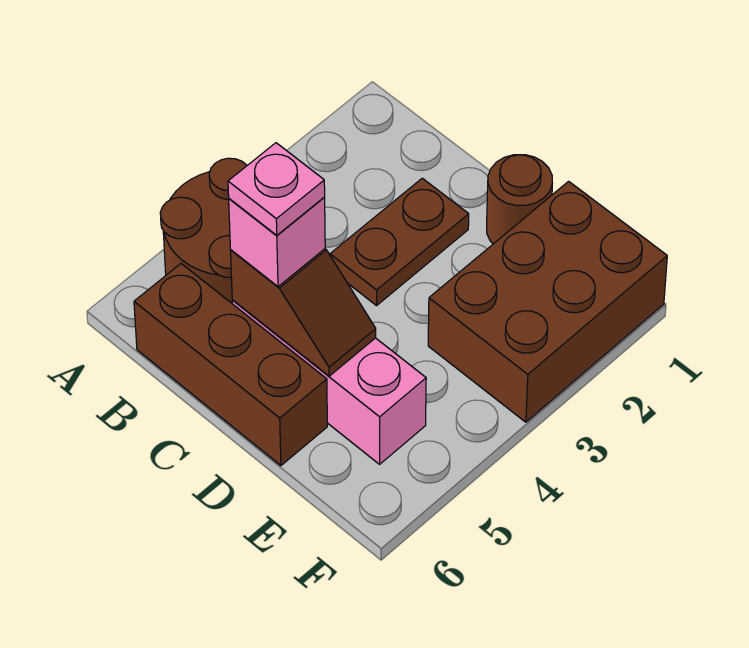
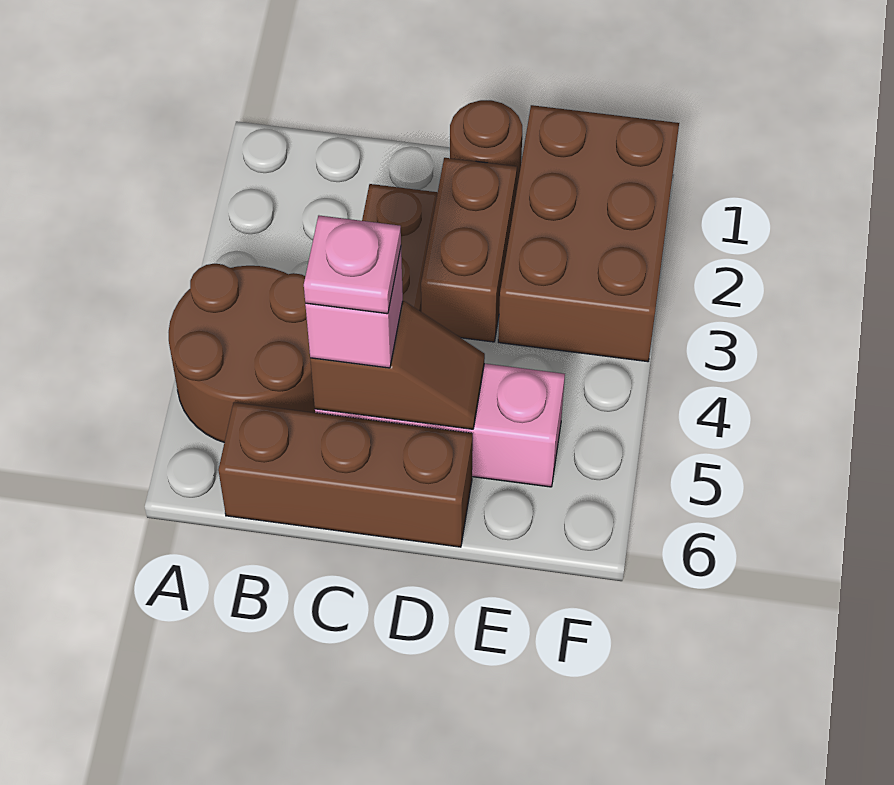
none -> brown 1x2 brick [421,158,517,342]

